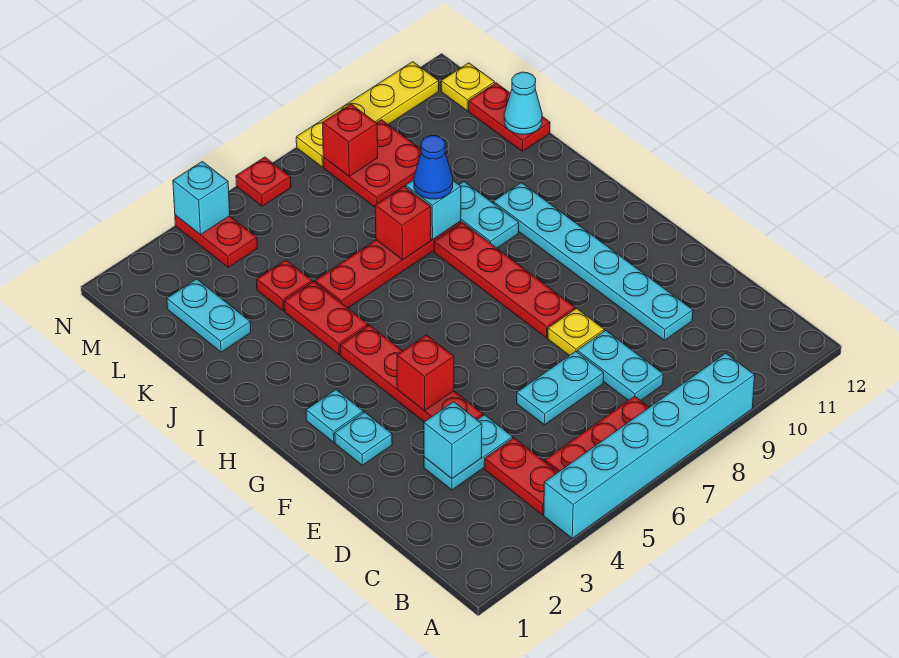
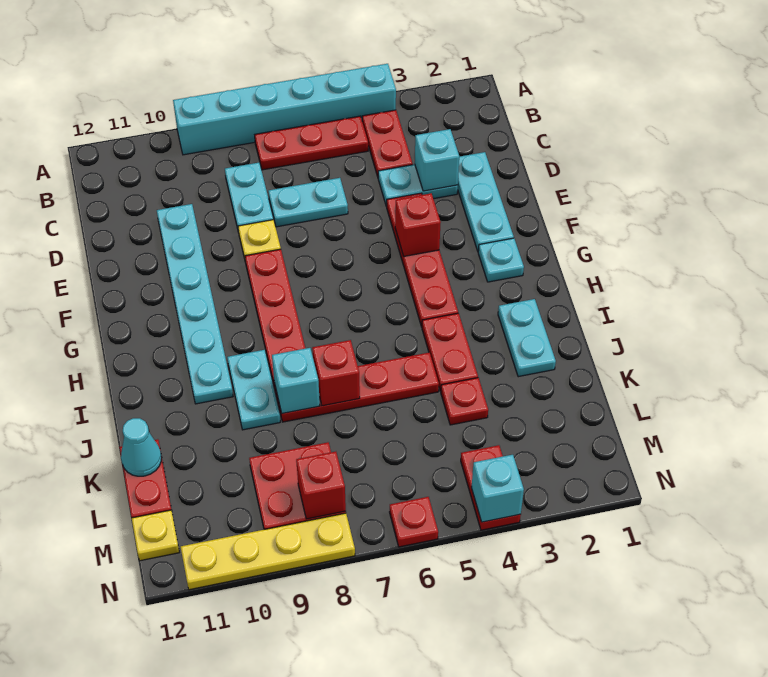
cyan 1x1 plate [335,412,392,465] -> cyan 1x3 plate [458,152,514,251]
blue 1x1 cone [414,136,453,199] -> none
cyan 1x2 plate [167,279,251,352] -> cyan 1x2 plate moved to [498,299,556,377]

